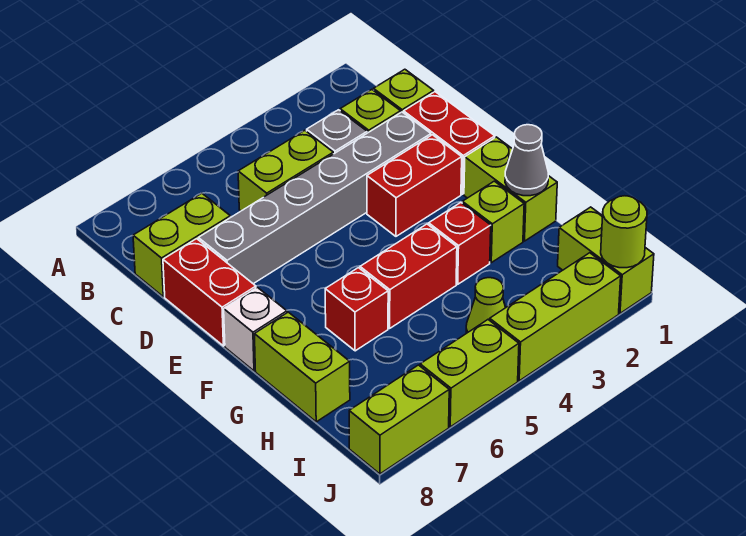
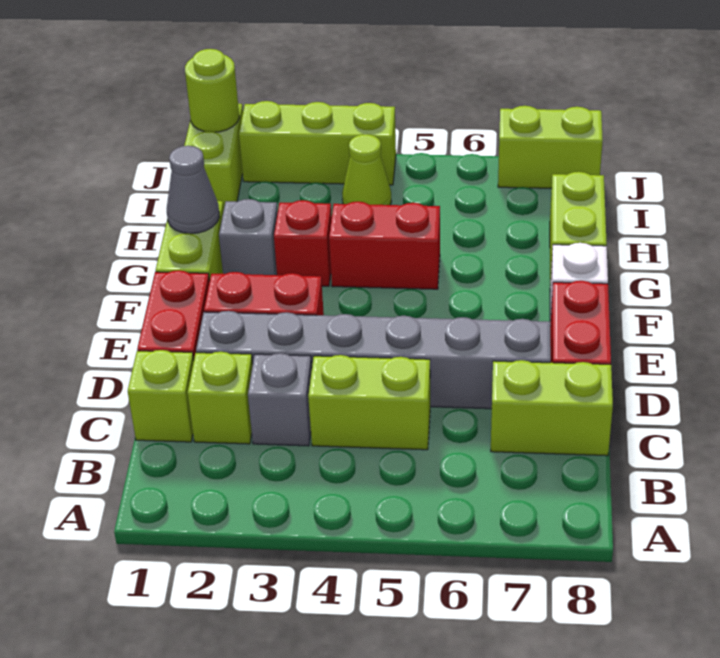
lime 1x1 brick [462,181,524,263] -> grey 1x1 brick [219,199,278,275]
red 1x1 brick [325,268,388,351] -> none
lime 1x2 brick [420,320,519,427] -> none

